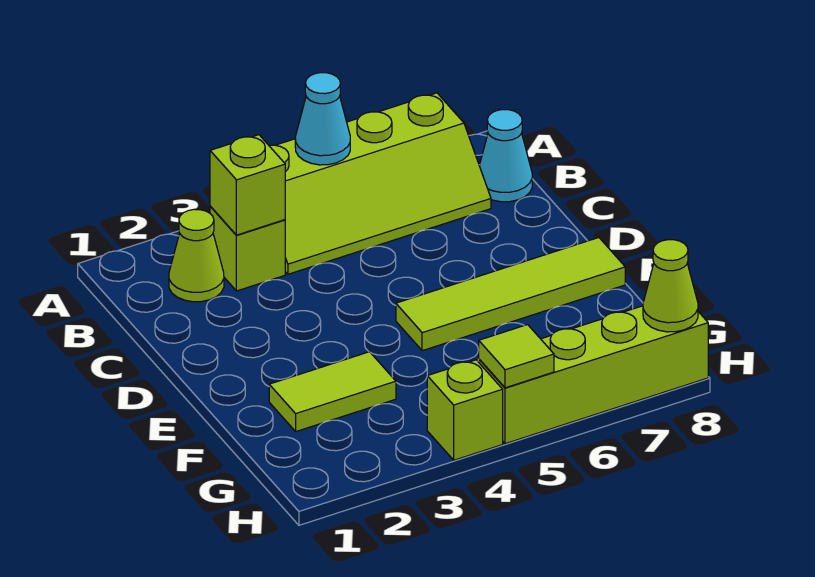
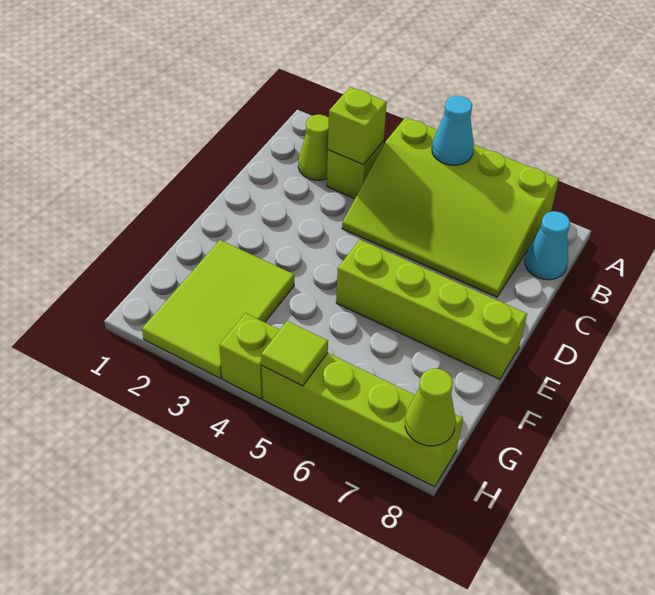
lime 2x4 slope [269,93,491,274] -> lime 3x4 slope [342,117,559,297]
lime 1x4 tile [396,238,625,351] -> lime 1x4 brick [336,240,527,379]
lime 1x2 tile [269,352,396,431] -> lime 2x3 tile [142,240,294,378]

